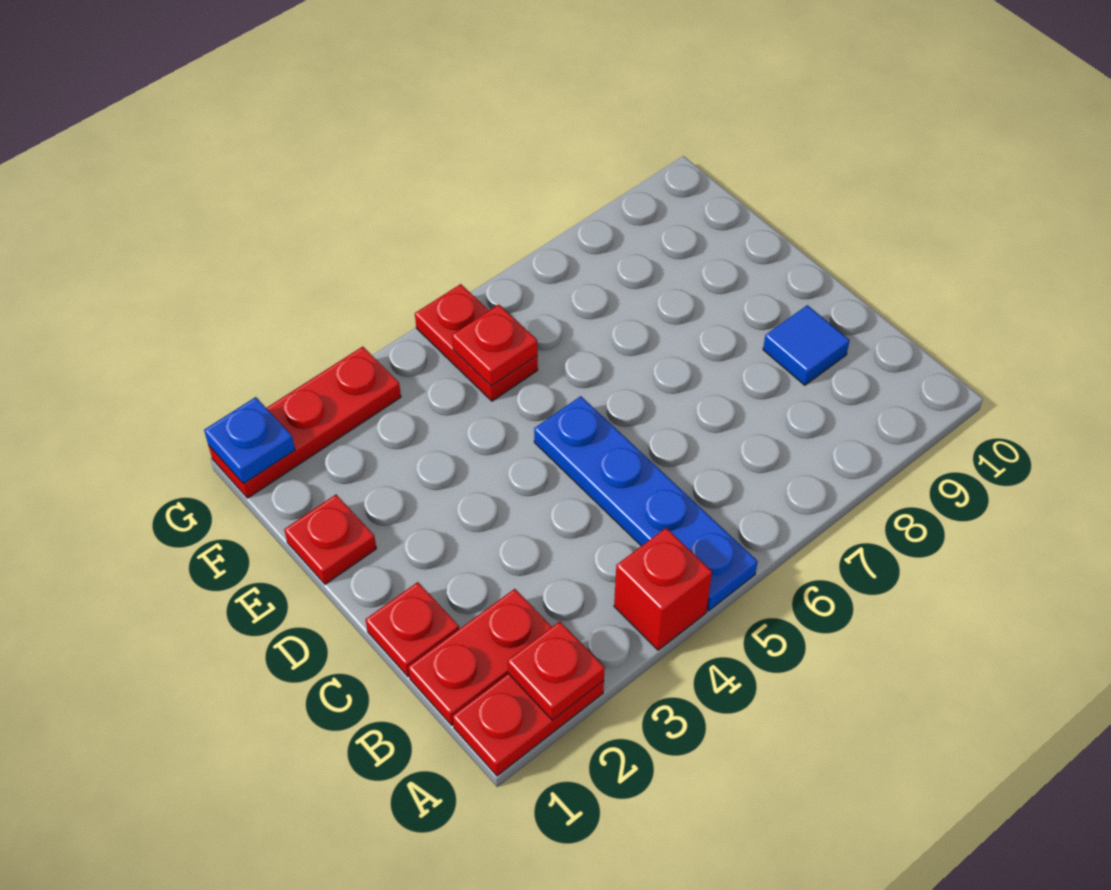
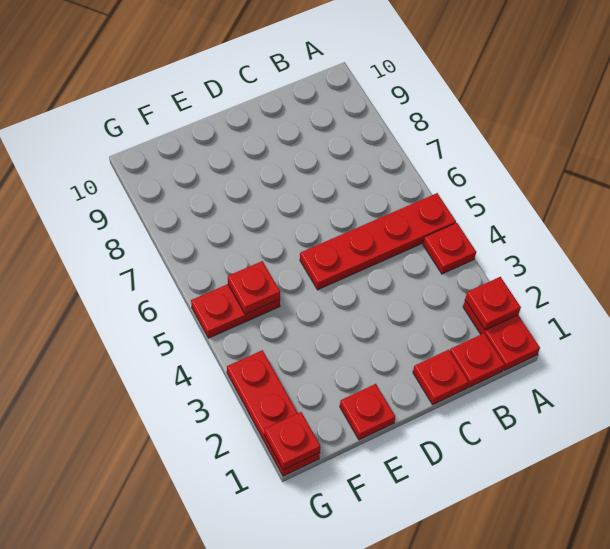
red 1x1 brick [614,528,712,650] -> red 1x1 plate [423,223,476,274]
blue 1x4 plate [534,396,758,611] -> red 1x4 plate [300,193,456,290]
red 1x2 plate [408,589,552,725] -> red 1x1 plate [450,333,505,387]
blue 1x1 tile [763,305,850,385] -> none
blue 1x1 plate [204,397,295,484] -> red 1x1 plate [264,412,320,470]

